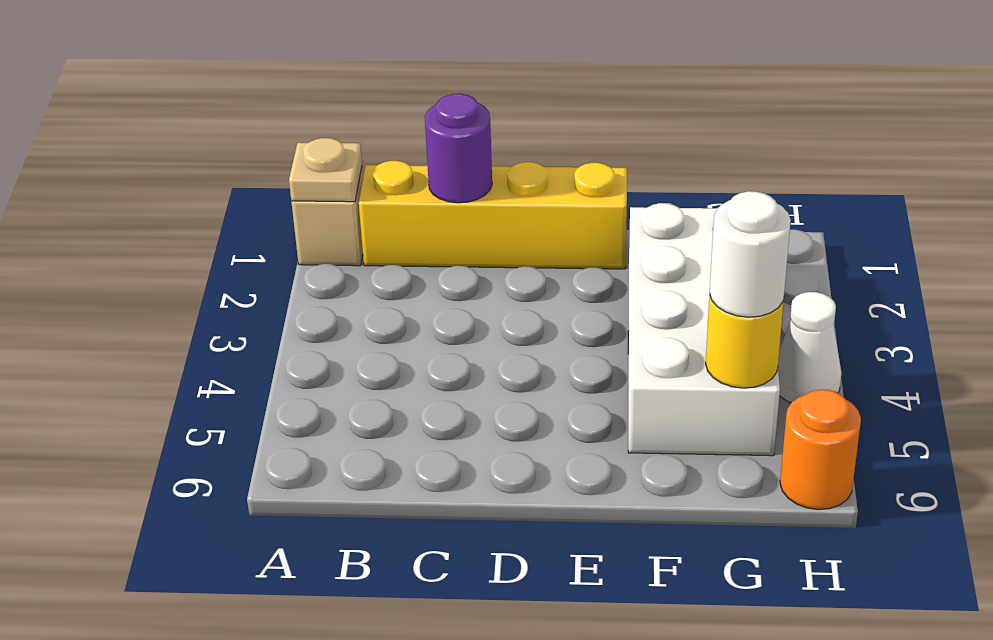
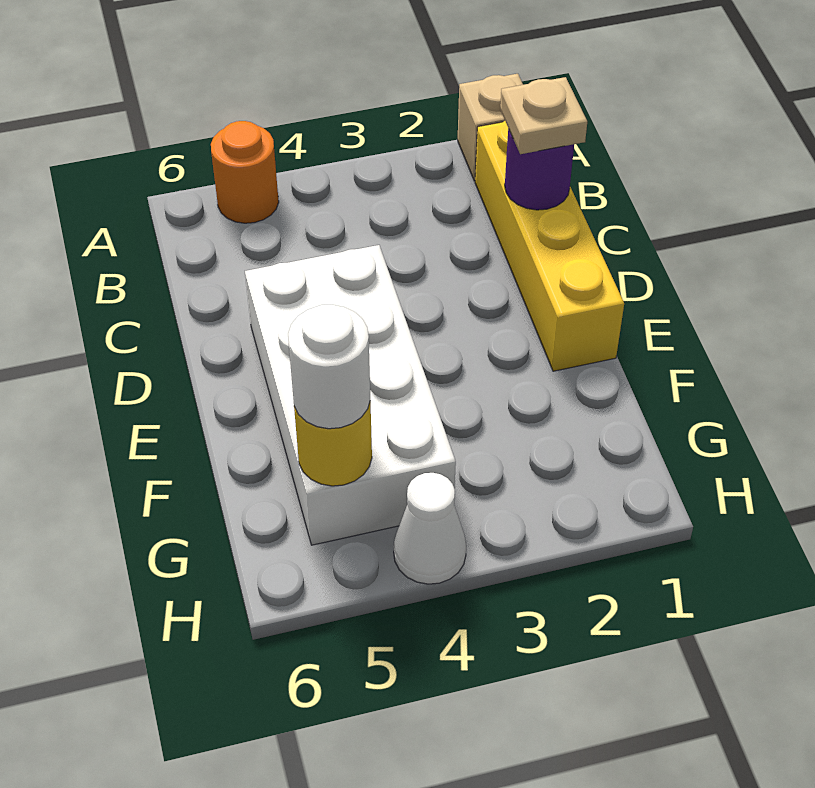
tan 1x1 plate [289,138,362,202] -> tan 1x1 plate moved to [500,77,587,154]
white 2x4 brick [628,203,780,456] -> white 2x4 brick turned to [245,245,456,545]
orange 1x1 round brick [780,390,861,509] -> orange 1x1 round brick moved to [211,121,279,223]

